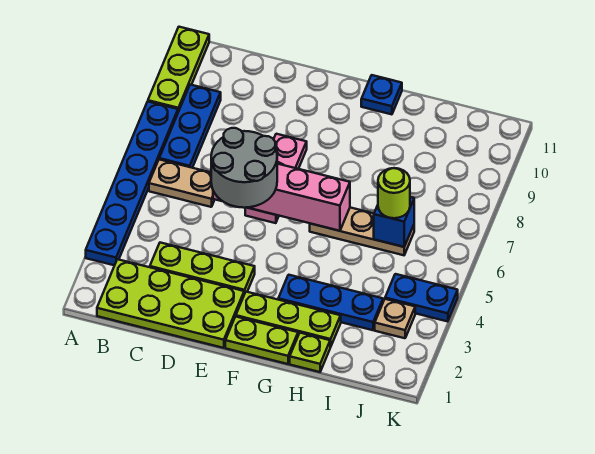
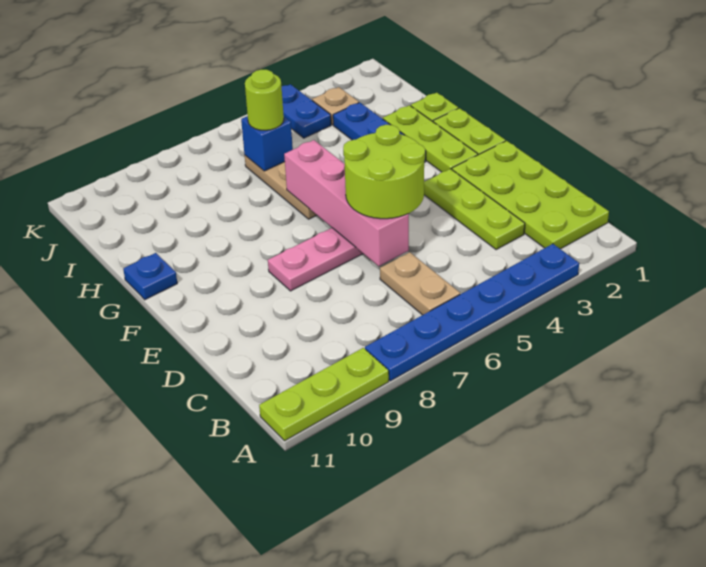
blue 1x3 plate [159,85,221,168] -> none
grey 2x2 round brick [211,128,277,208] -> lime 2x2 round brick [343,125,425,219]

